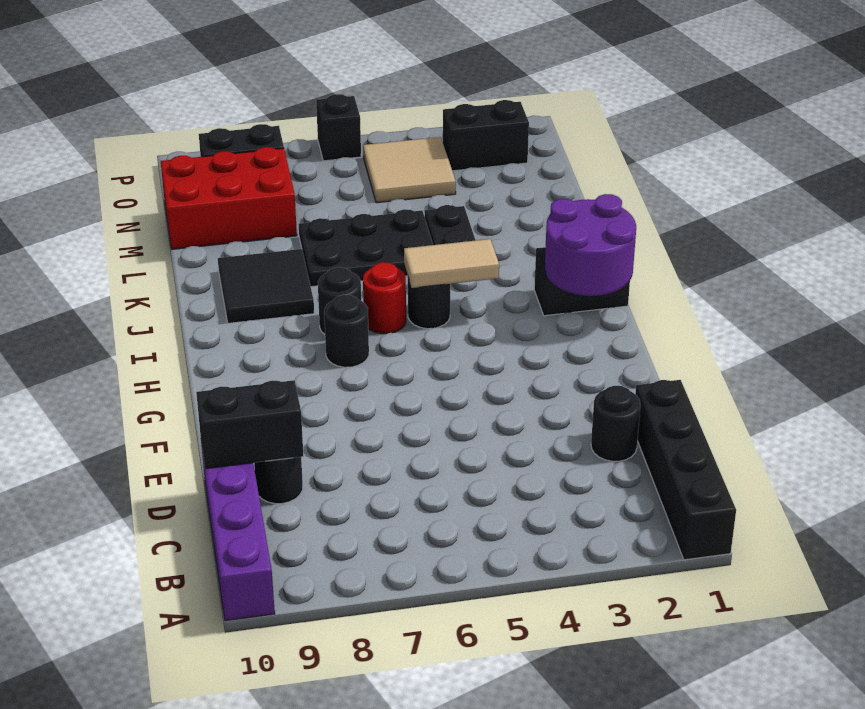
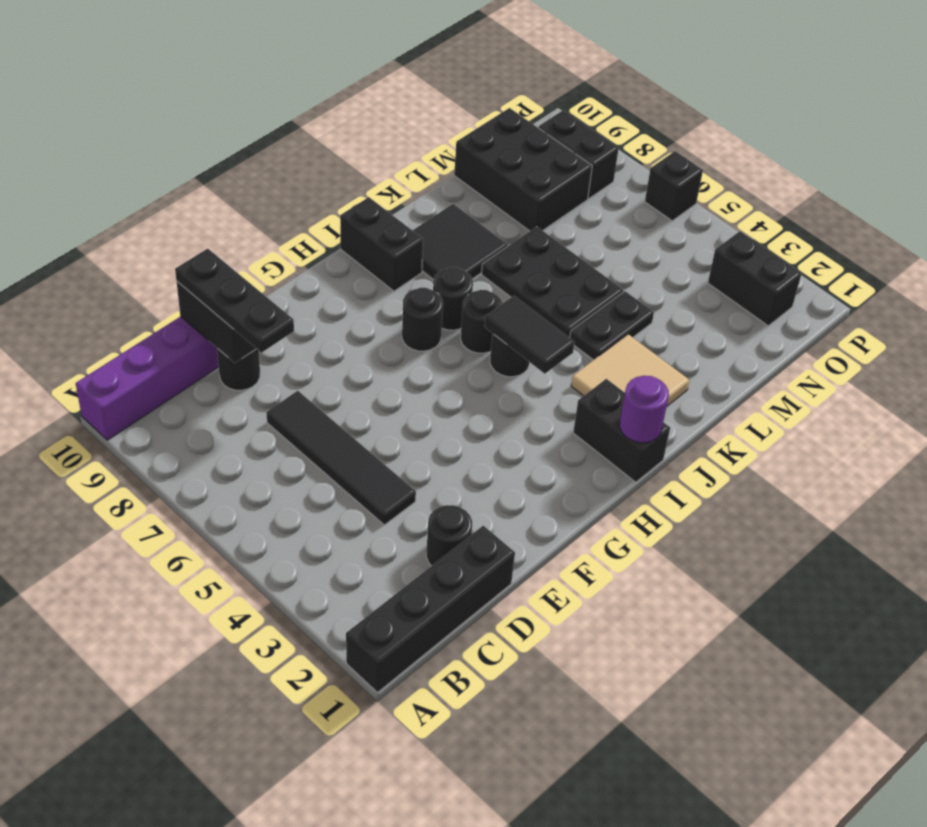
none -> black 1x4 tile [266,391,416,525]
none -> black 1x3 plate [175,249,294,353]
purple 2x2 round brick [545,194,636,296] -> purple 1x1 round brick [620,376,669,443]
tan 1x2 tile [404,239,499,288] -> black 1x2 tile [484,296,575,374]
red 1x1 round brick [363,262,406,334] -> black 1x1 round brick [461,290,503,353]
none -> black 1x2 brick [340,197,423,291]
red 2x3 brick [161,147,297,249] -> black 2x3 brick [454,108,592,231]
tan 2x2 tile [363,137,456,203] -> tan 2x2 tile moved to [571,334,689,406]

